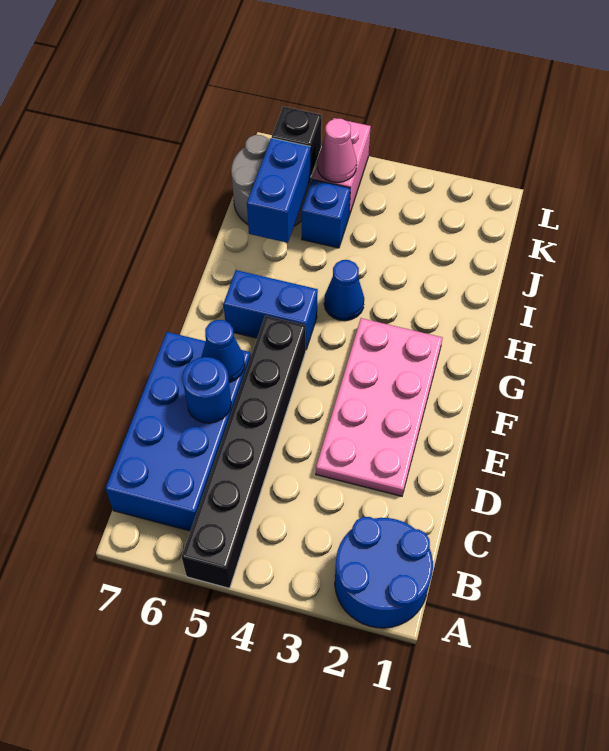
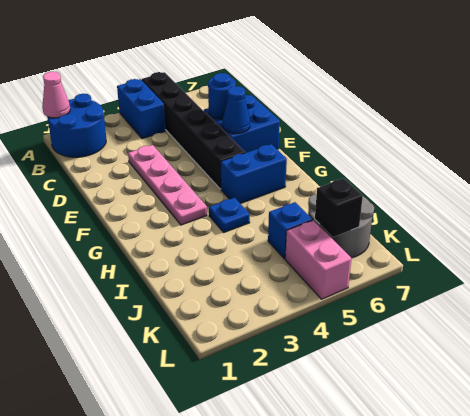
blue 2x4 brick [105,332,251,531] -> blue 2x2 brick [203,95,280,153]
pink 2x4 plate [316,318,442,496] -> pink 1x4 plate [128,145,207,225]
blue 1x1 cone [324,260,364,321] -> blue 1x1 plate [209,198,250,232]
blue 1x2 brick [247,138,310,243] -> blue 1x2 brick moved to [117,79,166,139]
pink 1x1 cone [317,119,357,182] -> pink 1x1 cone moved to [42,72,70,118]

